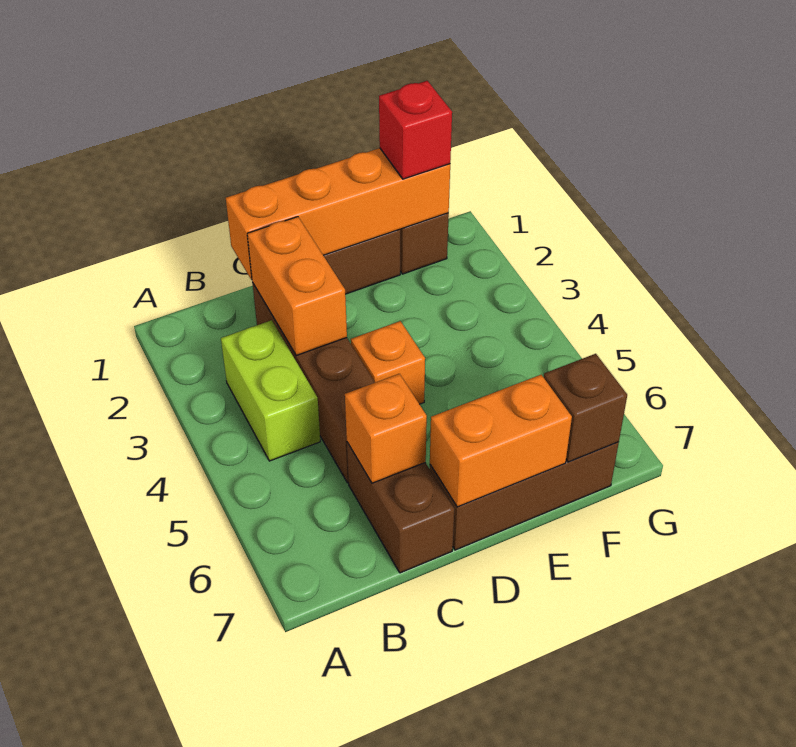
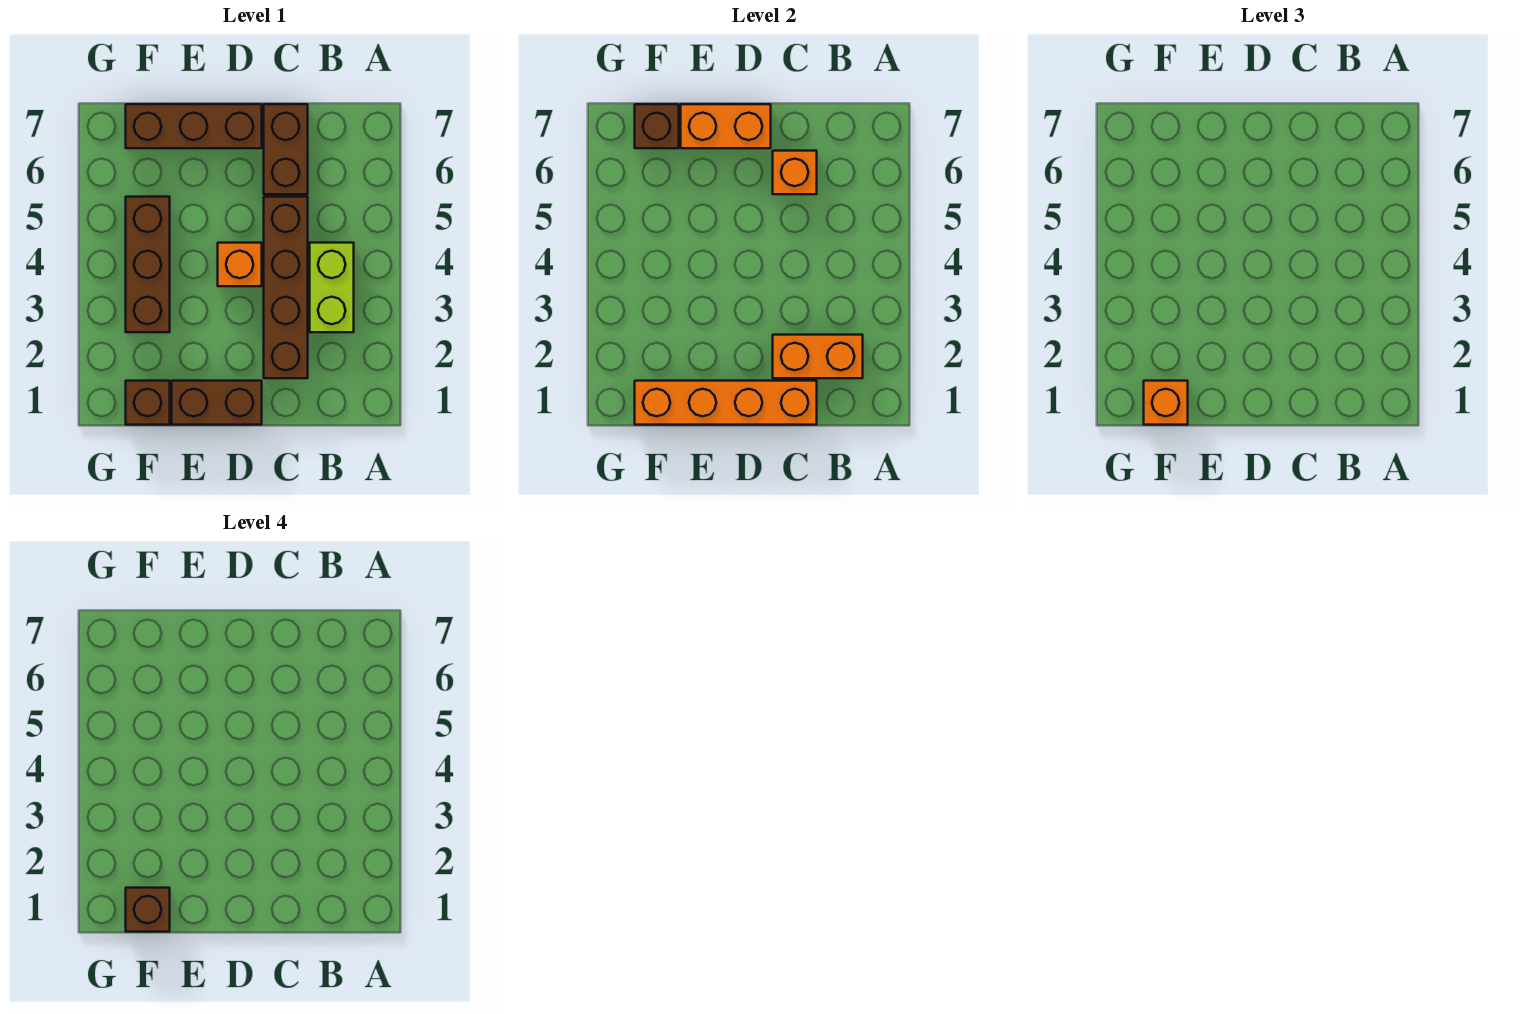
orange 1x2 brick [247,217,347,356] -> orange 1x2 brick turned to [773,335,863,378]
red 1x1 brick [379,81,452,179] -> orange 1x1 brick [1144,381,1188,425]
none -> brown 1x1 brick [126,888,170,932]
none -> brown 1x3 brick [126,197,170,332]

